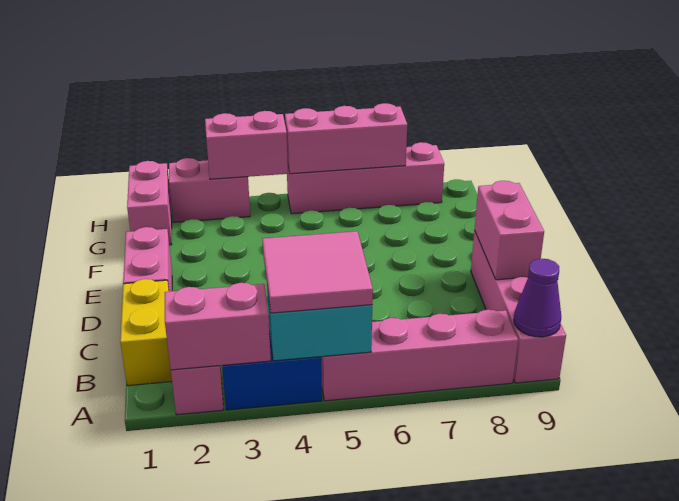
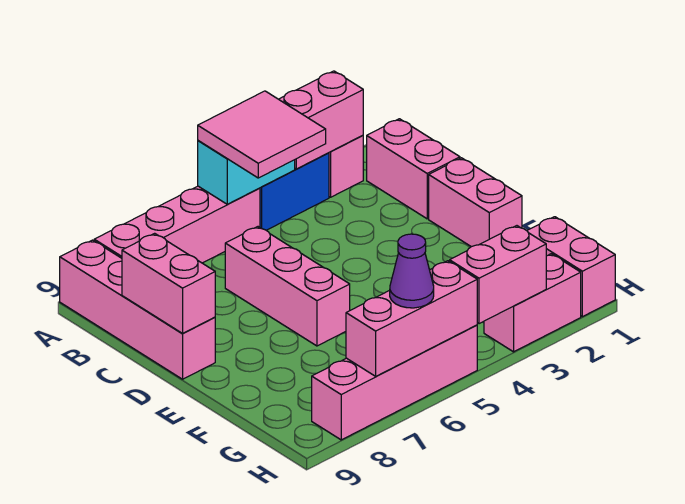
purple 1x1 cone [514,258,561,337] -> purple 1x1 cone moved to [390,234,434,308]
yellow 1x2 brick [120,279,172,386] -> pink 1x2 brick [367,119,460,219]
none -> pink 1x3 brick [225,227,350,346]

